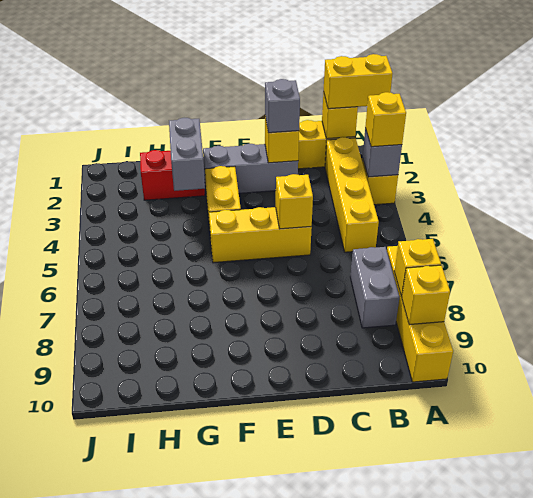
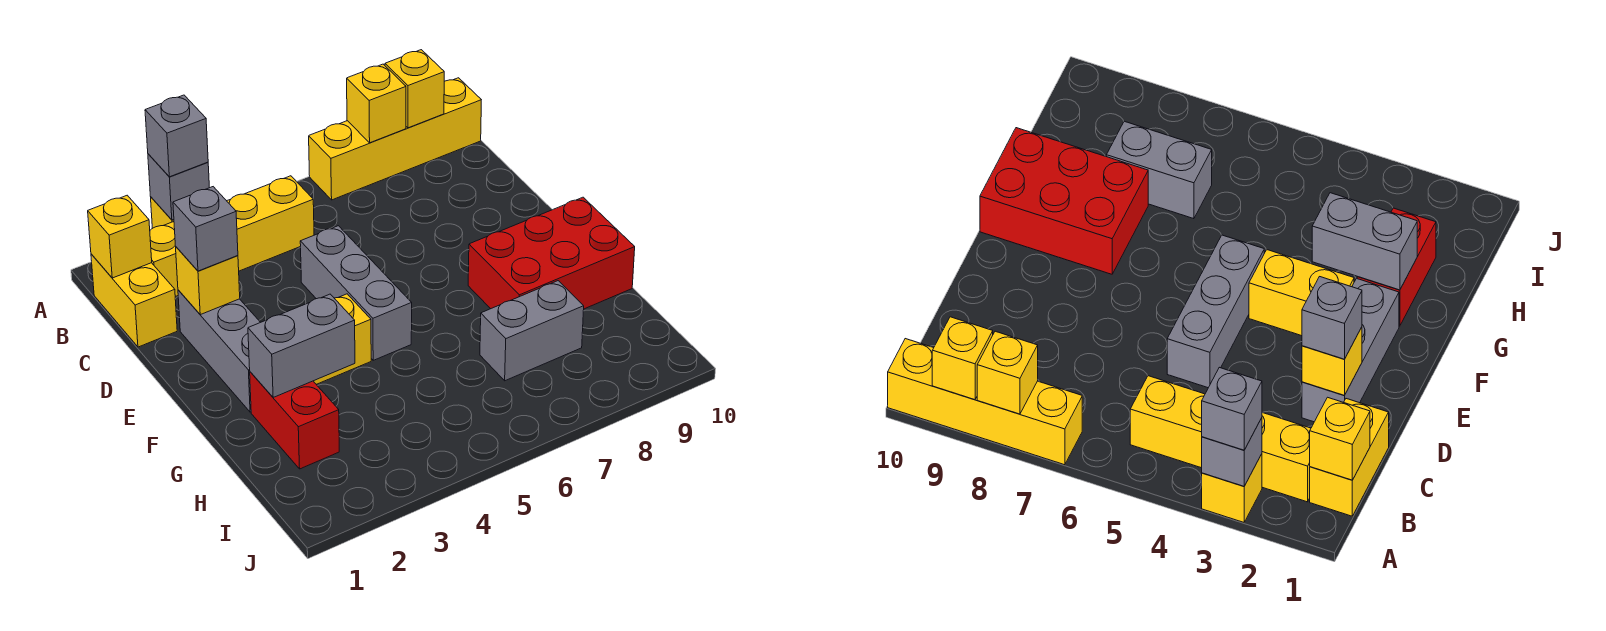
yellow 1x2 brick [323,54,393,109] -> none
yellow 1x1 brick [365,92,406,147] -> grey 1x1 brick [145,95,208,177]
grey 1x2 brick [350,247,400,328] -> grey 1x2 brick moved to [480,281,584,381]
yellow 1x3 brick [209,207,312,263] -> grey 1x3 brick [300,226,412,360]
yellow 1x1 brick [275,174,313,229] -> none
none -> red 2x3 brick [468,197,635,309]

